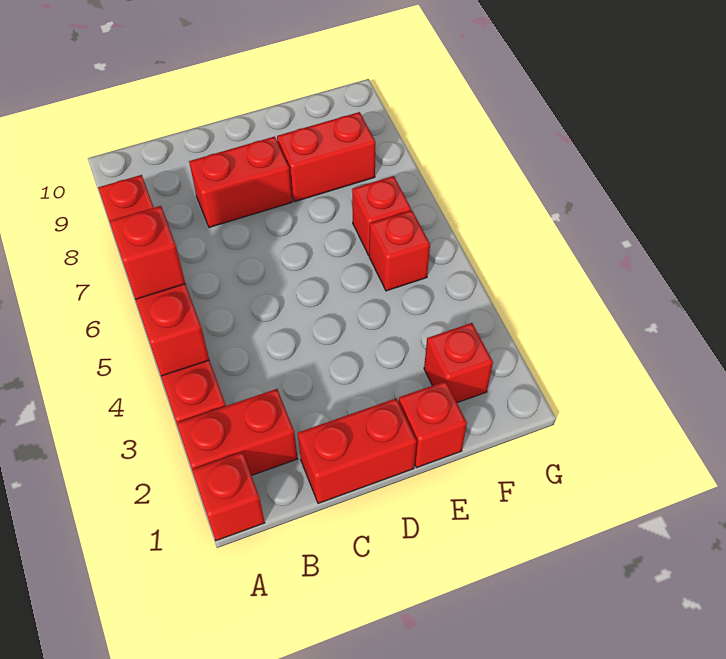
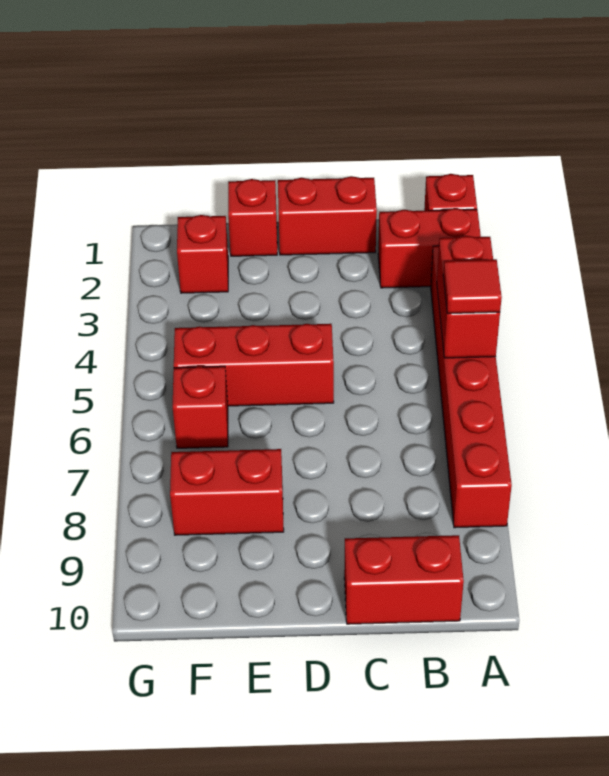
red 1x1 brick [109,206,185,299] -> red 1x1 tile [443,259,502,314]
red 1x2 brick [189,137,292,227] -> red 1x2 brick moved to [344,535,464,624]
red 1x1 brick [369,210,430,291] -> red 1x3 brick [174,324,334,406]

